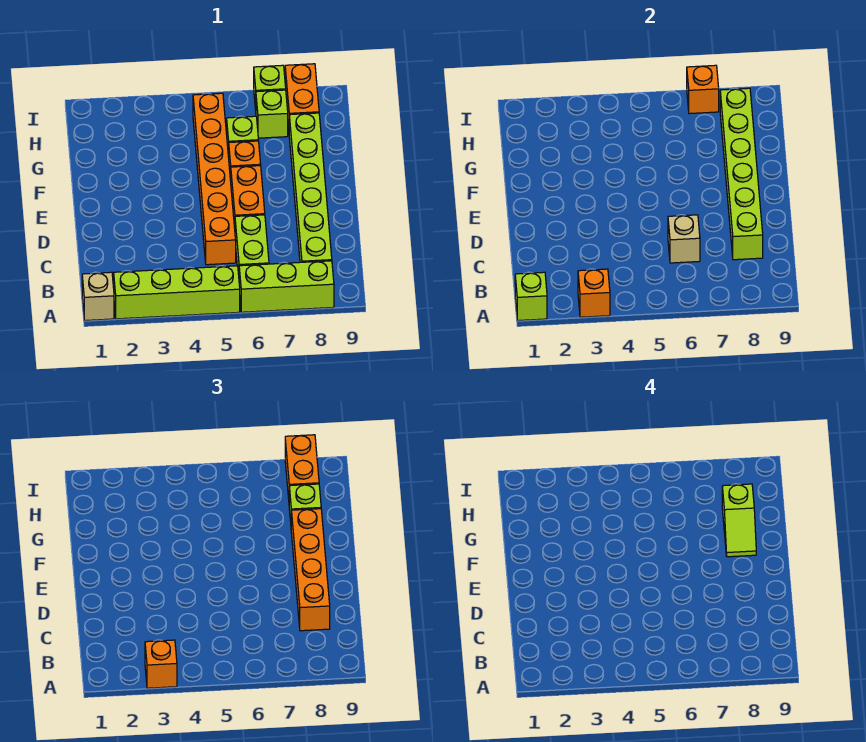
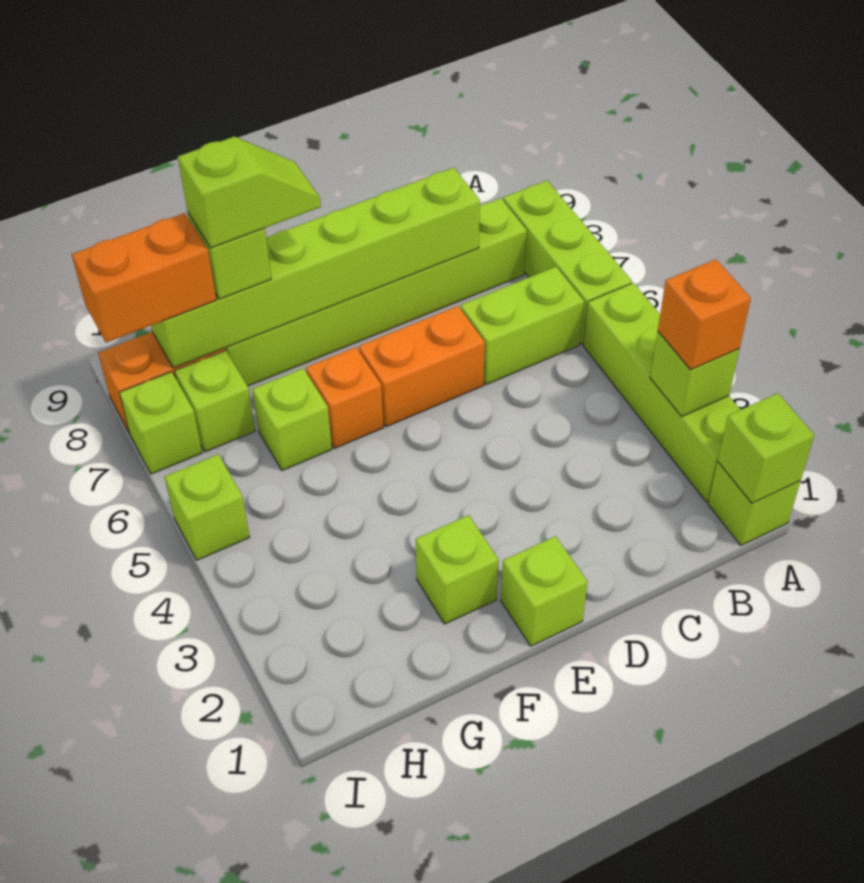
tan 1x1 brick [82,272,114,321] -> lime 1x1 brick [708,462,801,545]
orange 1x1 brick [578,269,610,317] -> lime 1x1 brick [650,331,740,416]
orange 1x6 brick [193,93,236,265] -> none
tan 1x1 brick [668,215,700,263] -> none
orange 1x4 brick [291,509,330,631] -> none
none -> lime 1x1 brick [501,536,588,646]
none -> lime 1x1 brick [416,515,499,624]
none -> lime 1x1 brick [165,454,250,560]
orange 1x1 brick [687,65,719,114] -> none

